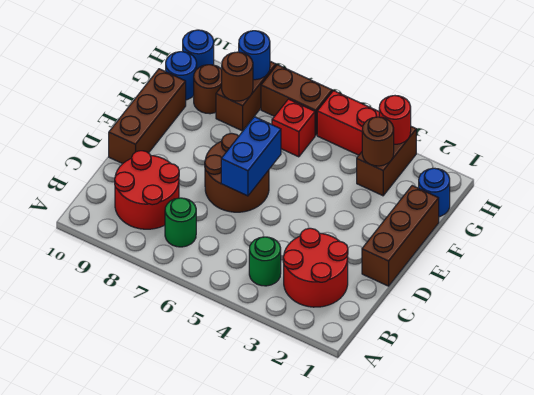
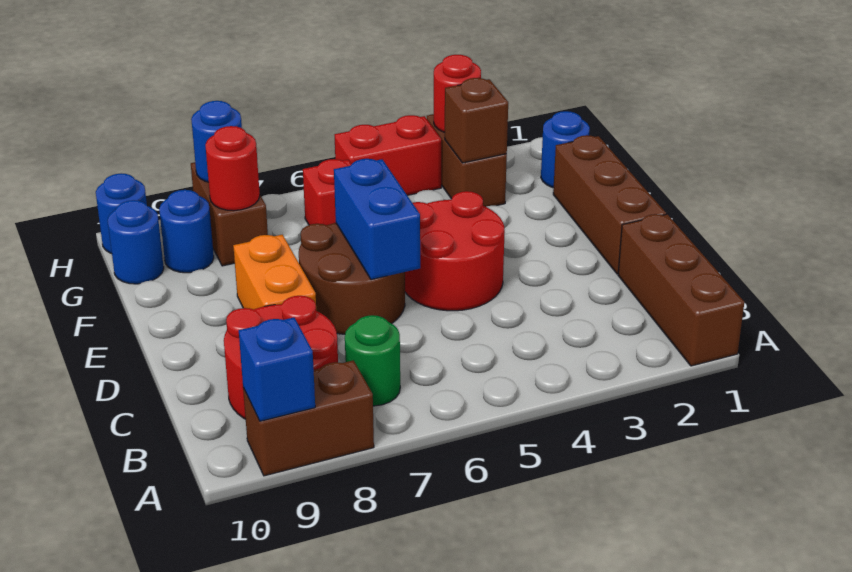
none -> blue 1x1 brick [239,318,315,421]
red 2x2 round brick [283,228,348,307] -> red 2x2 round brick moved to [405,191,505,311]
green 1x1 round brick [249,237,281,286] -> none
none -> orange 1x2 brick [233,235,316,310]
brown 1x3 brick [109,69,186,164] -> brown 1x3 brick moved to [618,214,744,366]
brown 1x1 round brick [362,117,394,166] -> brown 1x1 brick [445,78,508,163]
brown 1x1 round brick [222,52,253,101] -> red 1x1 round brick [205,126,260,211]
brown 1x1 round brick [194,65,222,114] -> blue 1x1 round brick [159,190,214,273]
brown 1x2 brick [261,65,332,135] -> brown 1x2 brick moved to [243,360,374,476]

